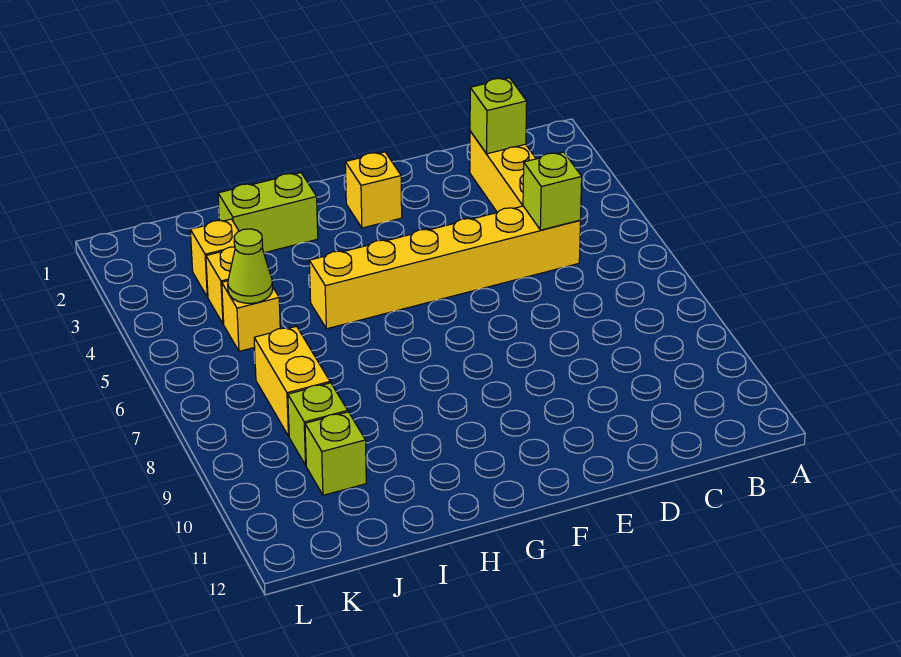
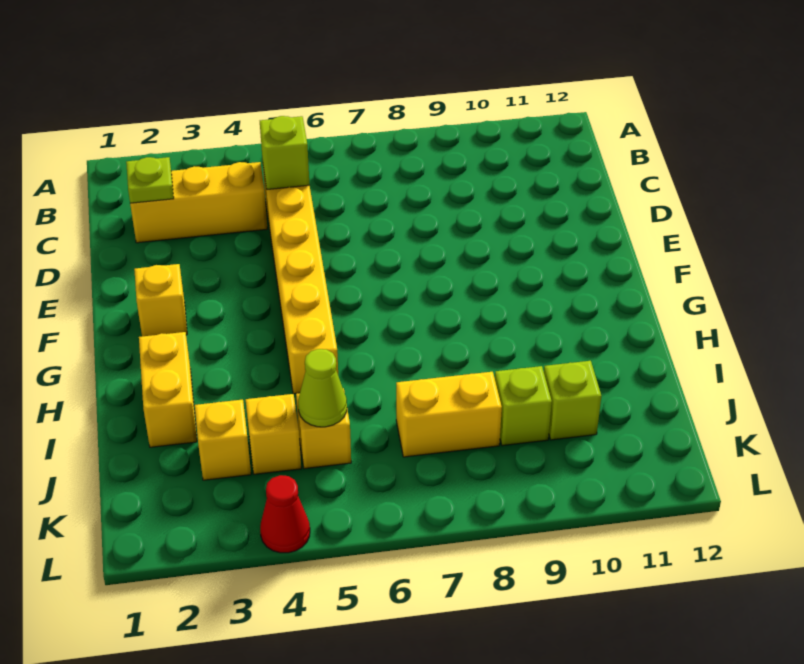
lime 1x1 brick [470,78,527,154] -> lime 1x1 plate [126,157,174,203]
lime 1x2 brick [218,173,318,253] -> yellow 1x2 brick [139,332,197,447]
none -> red 1x1 cone [260,475,310,553]

